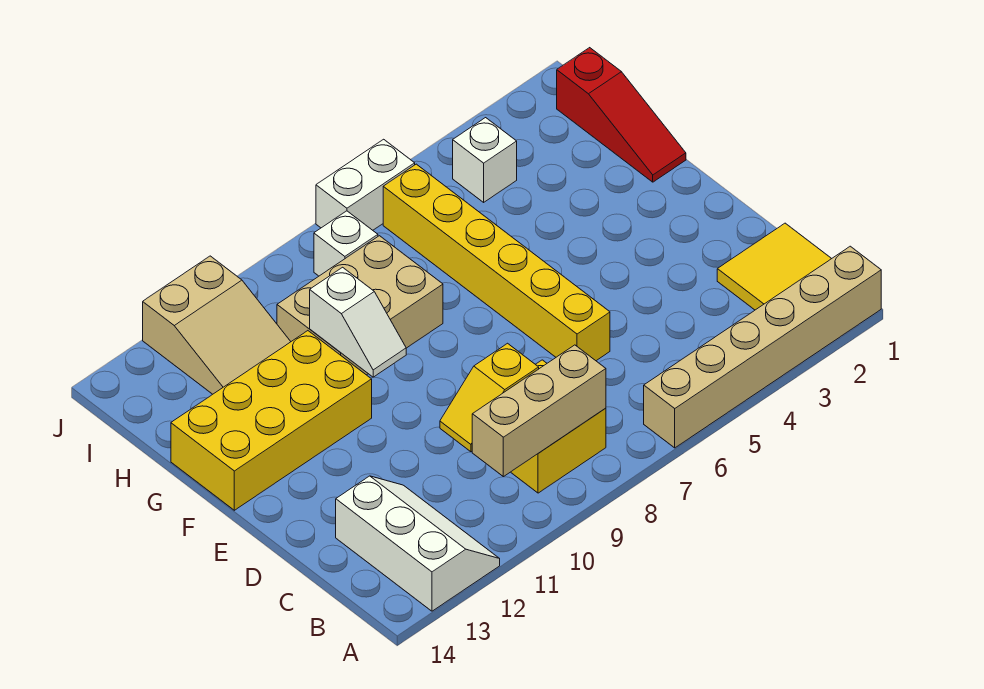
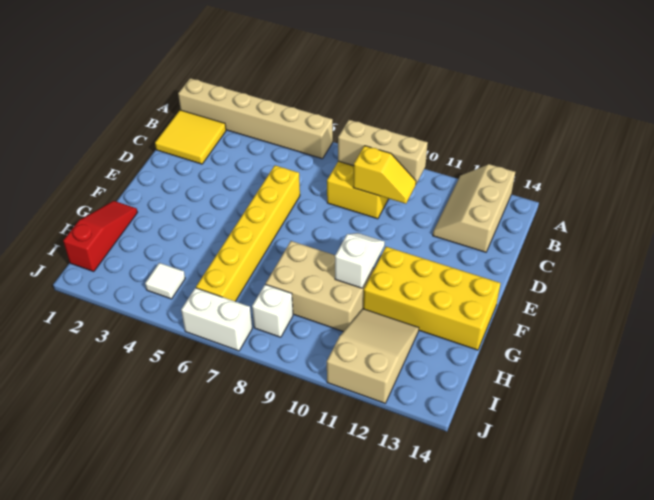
white 2x3 slope [336,476,500,611] -> tan 2x3 slope [433,164,515,252]
white 1x1 brick [453,118,517,202] -> white 1x1 tile [145,263,185,299]

